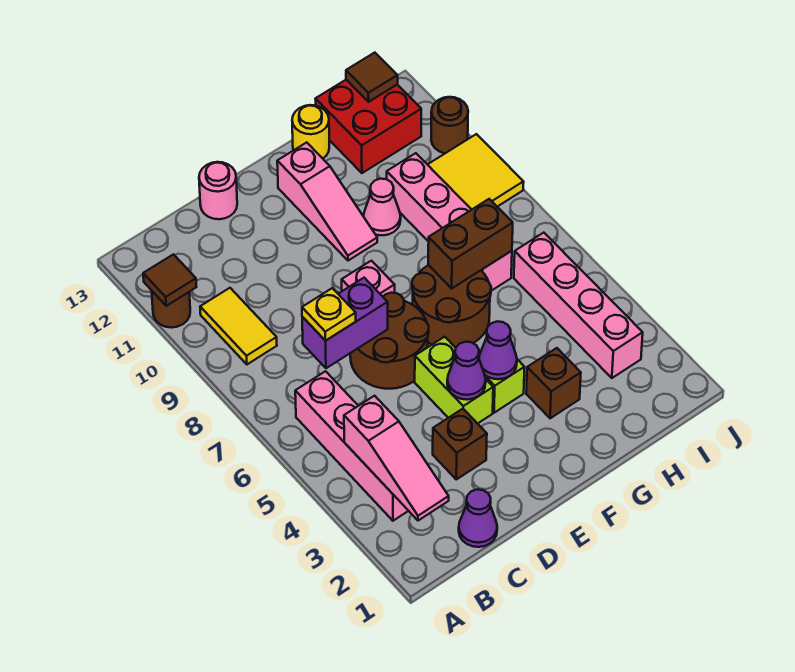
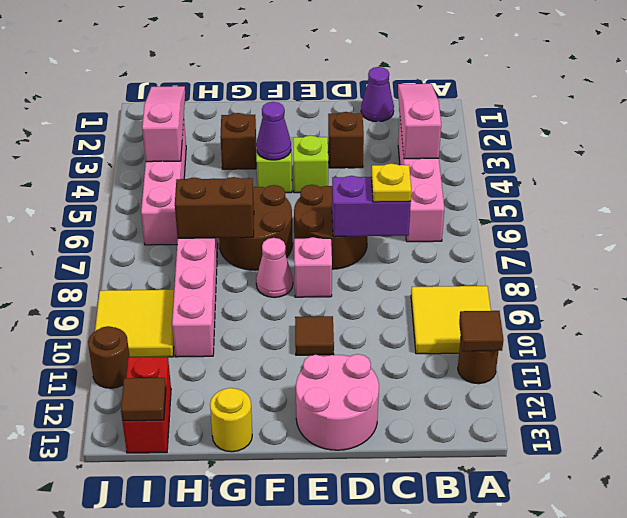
yellow 1x2 tile [200,288,277,364] -> yellow 2x2 tile [411,286,491,354]
pink 1x1 round brick [199,162,237,219] -> pink 2x2 round brick [296,354,379,450]
lime 1x2 brick [415,337,493,424] -> lime 1x1 brick [293,136,328,193]
purple 1x1 cone [447,342,486,400] -> none
none -> brown 1x1 tile [295,316,334,355]
pink 1x3 slope [277,142,377,261] -> pink 1x3 slope moved to [142,86,185,162]
pink 1x1 cone [364,179,401,235] -> pink 1x1 cone moved to [256,238,293,297]
red 2x2 brick [316,80,421,173] -> red 1x2 brick [122,357,171,453]

